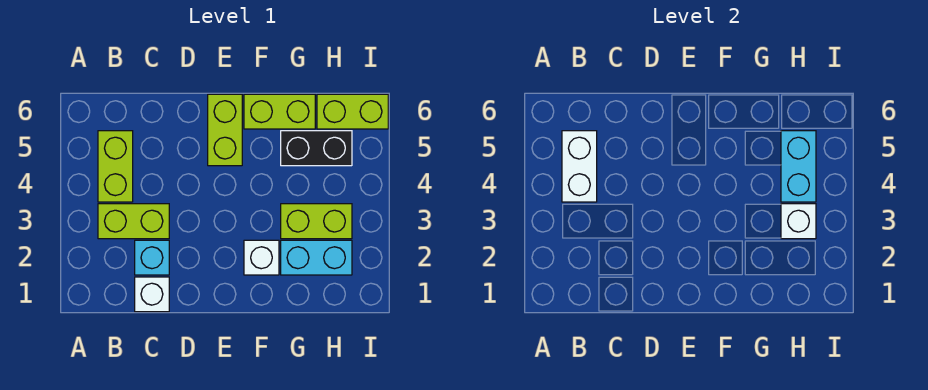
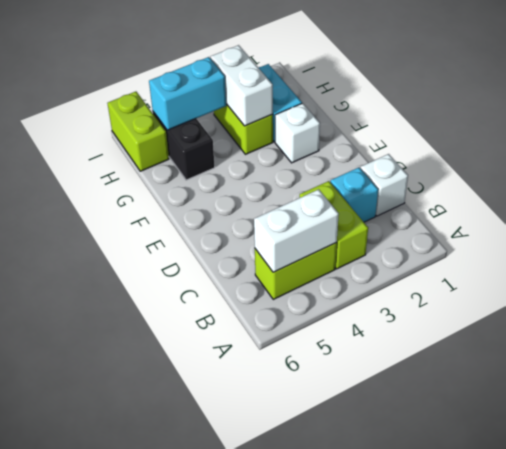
lime 1x2 brick [208,94,242,166] -> none
lime 1x2 brick [244,94,315,129] -> none
white 1x1 brick [781,204,816,239] -> white 1x2 brick [210,45,273,126]

